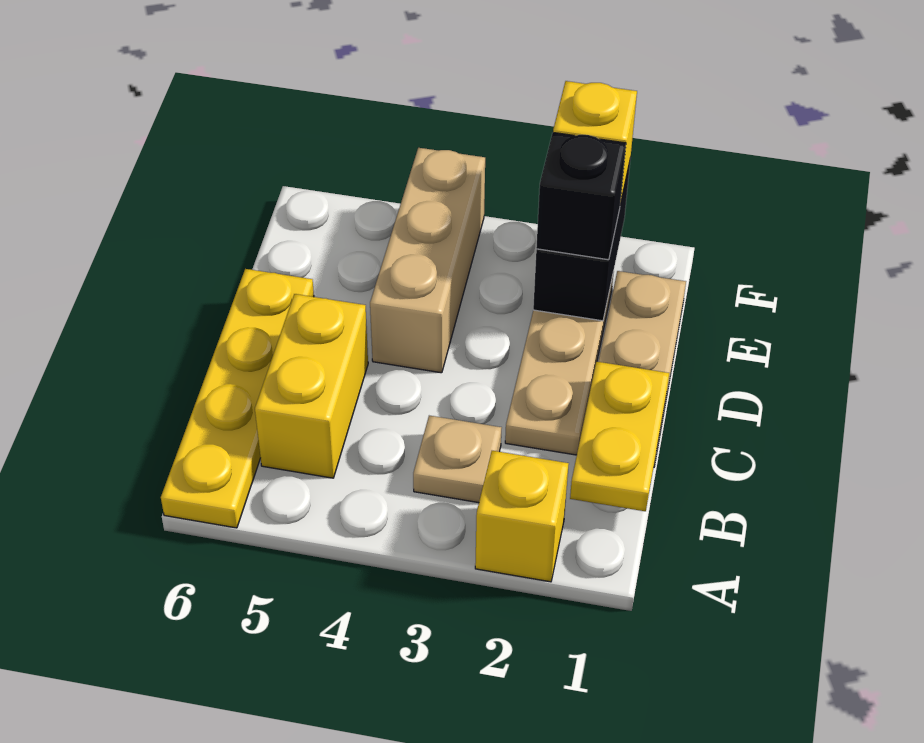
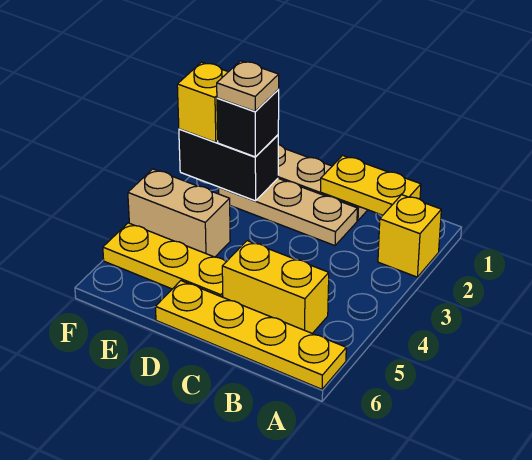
tan 1x1 plate [413,416,501,503] -> tan 1x1 plate moved to [217,61,279,111]
tan 1x3 brick [370,148,485,373] -> tan 1x2 brick [128,169,230,257]
none -> yellow 1x3 plate [103,223,226,297]

